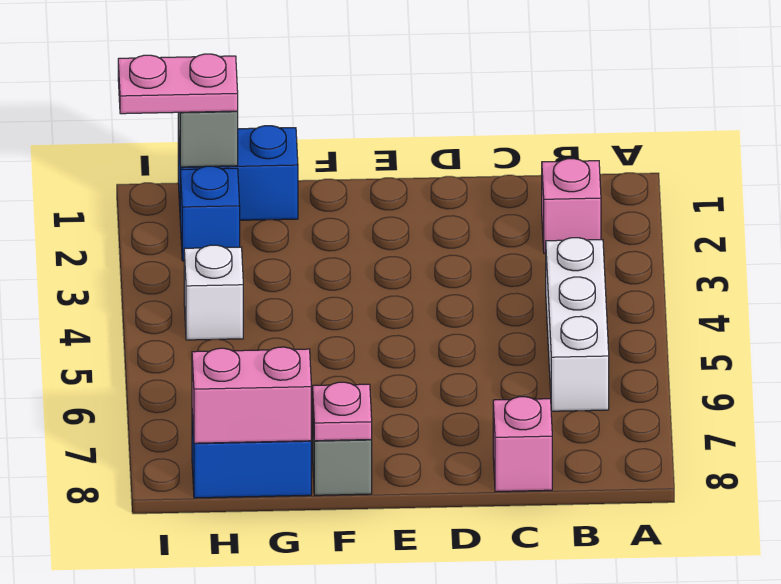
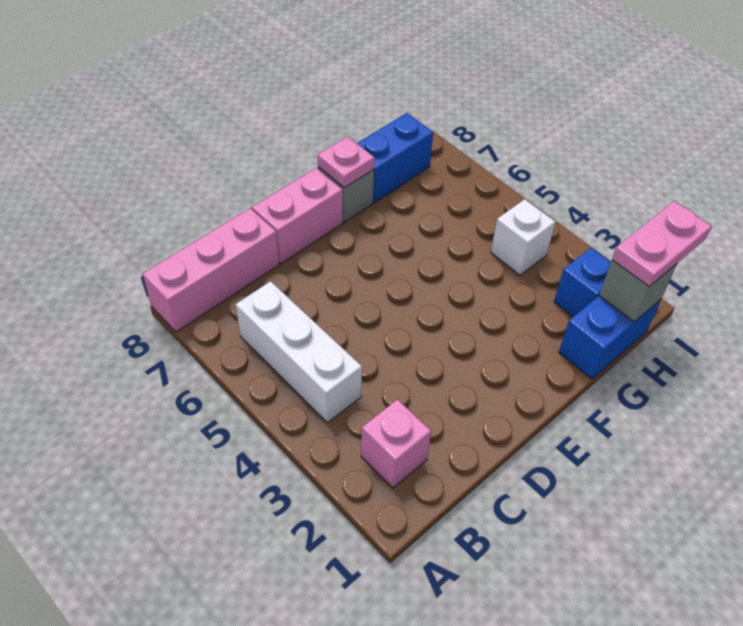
pink 1x1 brick [493,397,552,492] -> pink 1x3 brick [143,208,279,332]
pink 1x2 brick [192,347,311,443] -> pink 1x2 brick moved to [252,168,343,264]

